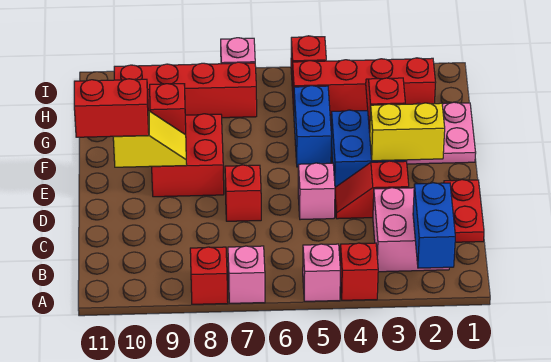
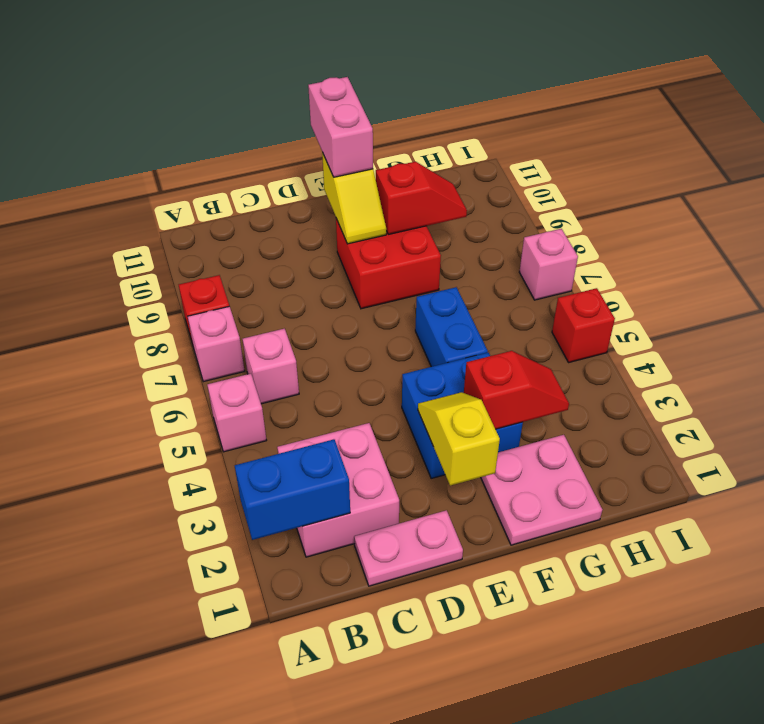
red 1x1 brick [340,243,378,300] -> none
red 1x2 plate [444,180,484,242] -> pink 1x2 plate [354,510,463,586]
red 1x2 slope [335,161,409,219] -> none
pink 1x1 brick [298,163,335,220] -> pink 1x1 brick moved to [243,329,299,404]
red 1x1 brick [225,165,261,221] -> none
yellow 1x2 brick [370,103,445,161] -> yellow 1x2 slope [418,392,500,486]
red 1x2 brick [74,79,149,137] -> pink 1x2 brick [308,77,373,177]
blue 1x2 brick [294,86,332,167] -> blue 1x2 brick turned to [415,287,488,367]
red 1x4 brick [293,58,436,115] -> none
red 1x4 brick [114,62,257,118] -> none

